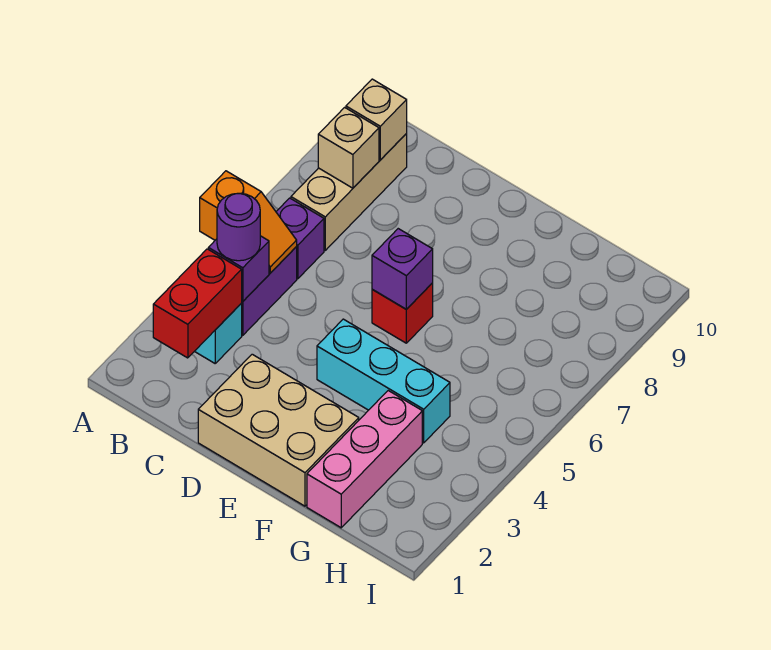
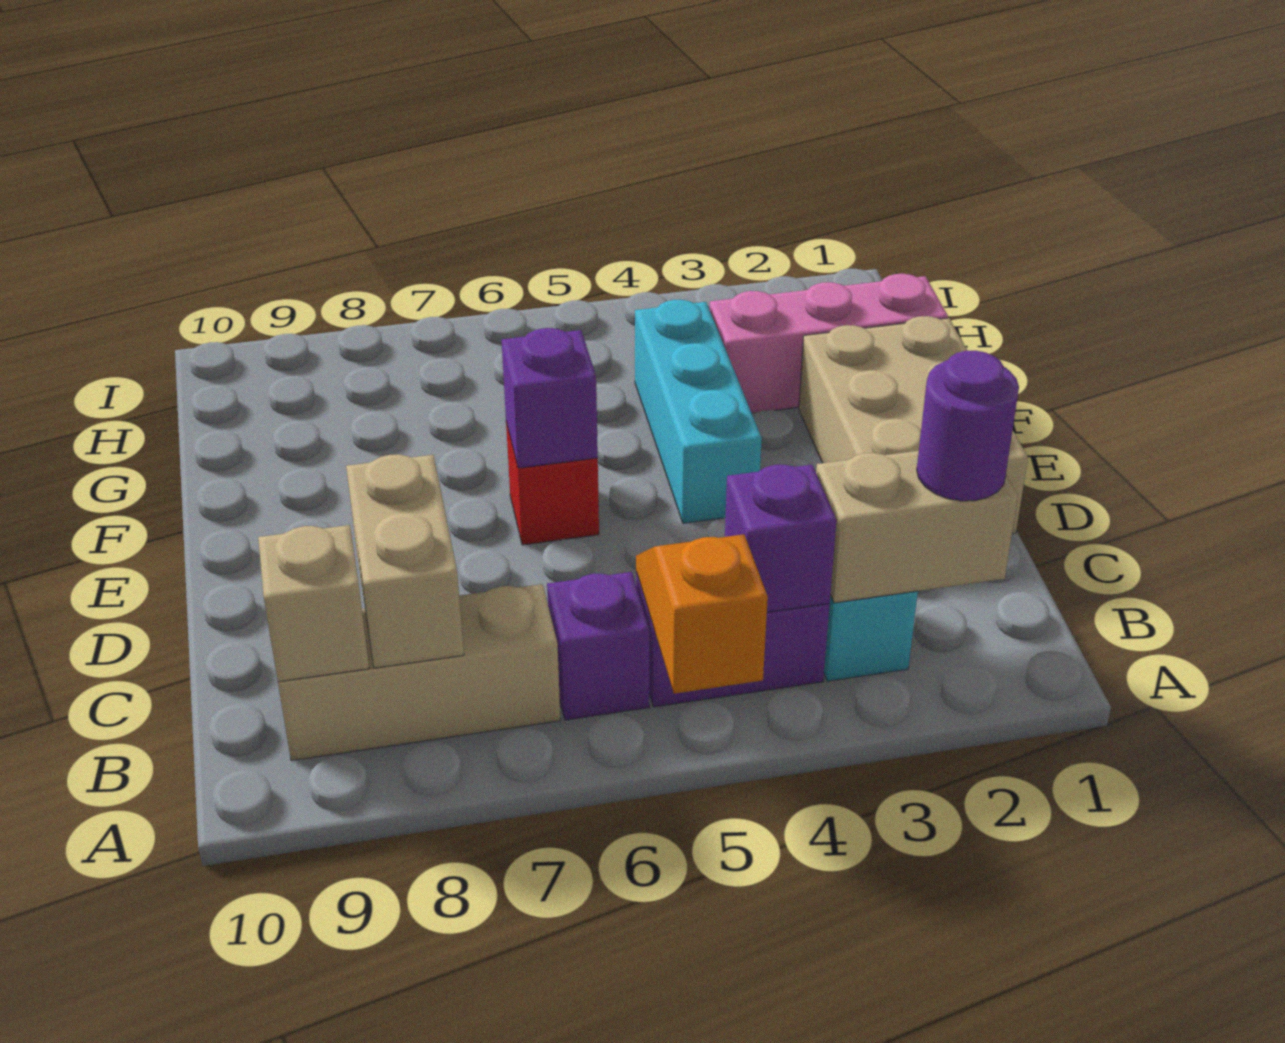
red 1x2 brick [153,249,242,358] -> tan 1x2 brick [816,451,1018,603]
purple 1x1 round brick [217,193,260,261] -> purple 1x1 round brick moved to [917,351,1019,501]
tan 1x1 brick [318,107,379,188] -> tan 1x2 brick [346,454,464,668]

